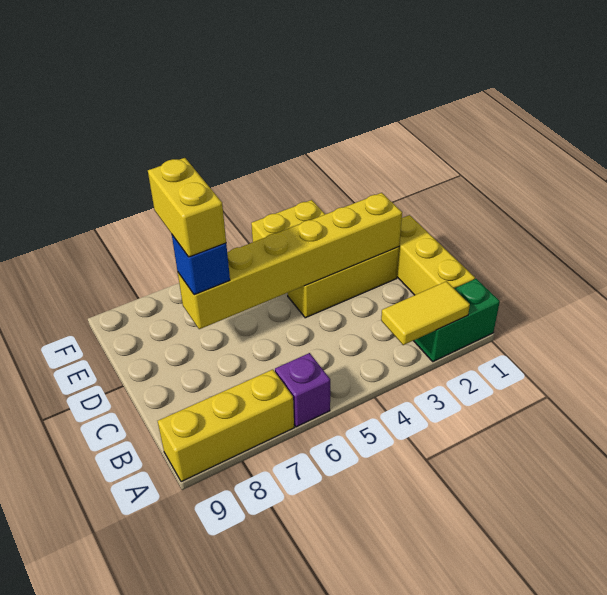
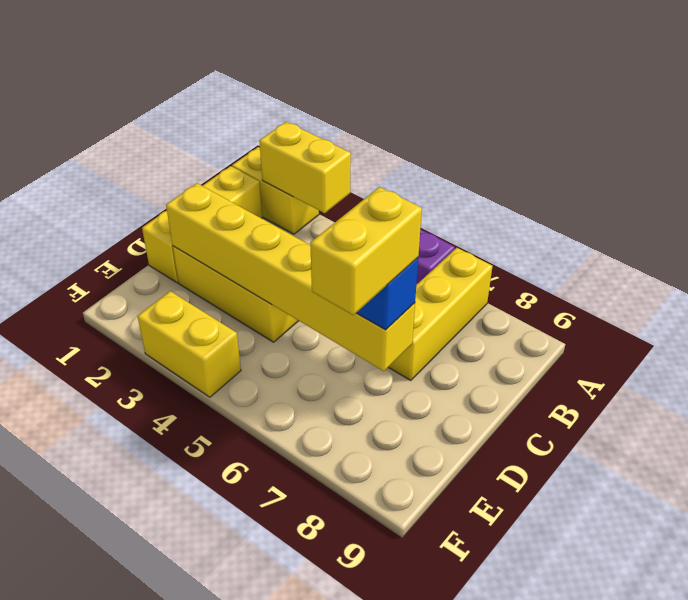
green 1x2 brick [414,279,500,362] -> yellow 1x2 brick [232,147,319,234]
yellow 1x2 tile [381,281,470,345] -> yellow 1x2 brick [259,122,351,213]
yellow 1x3 brick [158,370,294,482] -> yellow 1x3 brick turned to [388,248,492,381]

